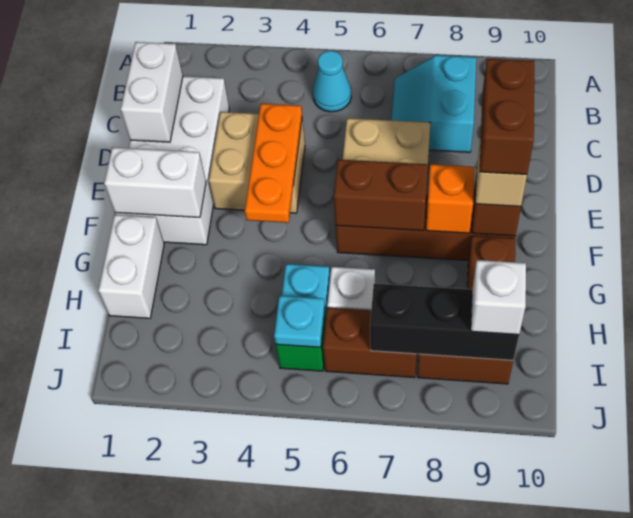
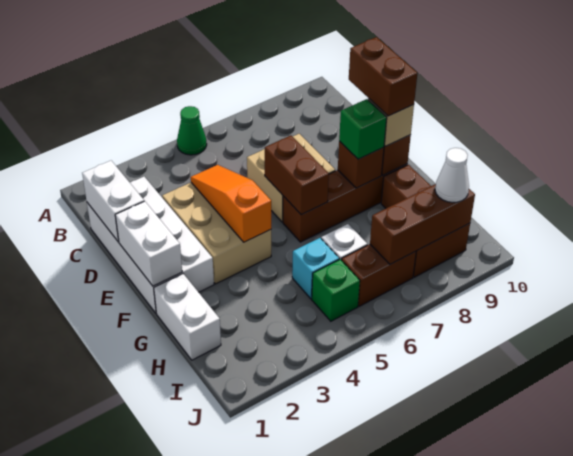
none -> green 1x1 cone [177,106,207,155]
cyan 1x1 cone [313,51,351,112] -> none
cyan 2x2 slope [391,55,476,152] -> none
tan 2x2 brick [209,112,305,213] -> tan 2x3 brick [162,183,271,284]
orange 1x3 plate [245,104,302,223] -> orange 1x3 slope [191,165,271,242]
white 1x2 brick [104,147,206,218] -> white 1x2 brick turned to [115,201,182,286]
brown 1x2 brick [334,160,428,231] -> brown 1x2 brick turned to [265,136,329,215]
orange 1x1 brick [426,164,475,233] -> brown 1x1 brick [338,141,384,188]
none -> green 1x1 brick [339,99,387,159]
cyan 1x1 plate [274,296,325,347] -> none
black 1x3 brick [370,283,519,360] -> brown 1x3 brick [370,184,475,264]
white 1x1 brick [471,260,526,335] -> white 1x1 cone [435,148,469,203]

